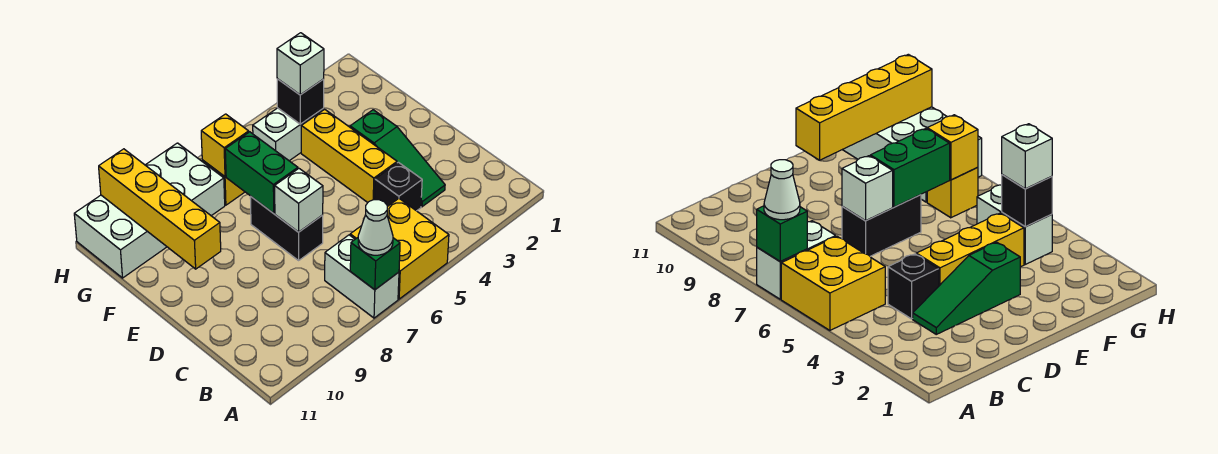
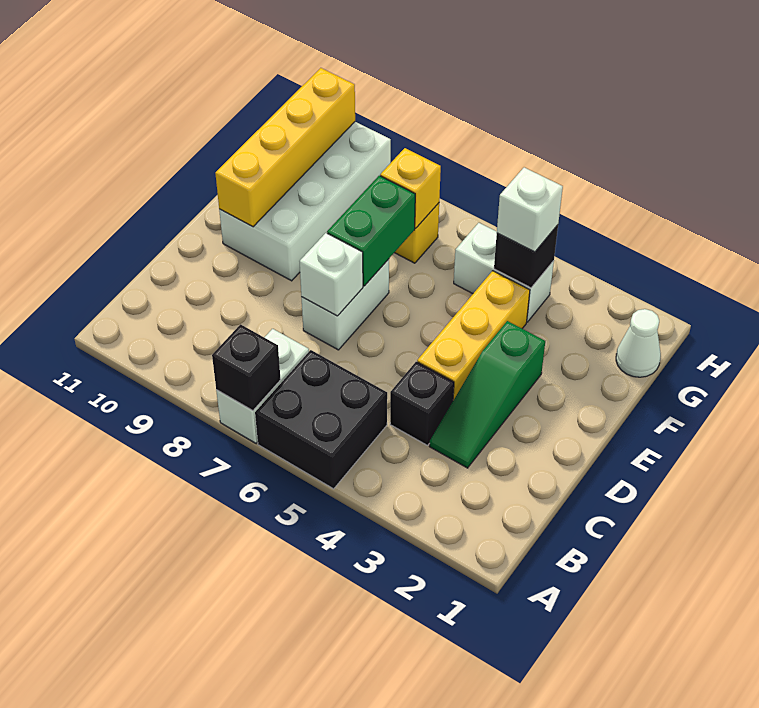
yellow 2x2 brick [350,199,449,299] -> black 2x2 brick [255,350,387,489]
green 1x1 brick [350,238,400,290] -> black 1x1 brick [212,324,281,411]
white 1x1 cone [358,200,393,255] -> white 1x1 cone moved to [616,309,661,377]
black 1x2 brick [250,197,323,260] -> white 1x2 brick [301,259,389,350]
white 2x4 brick [74,143,225,278] -> white 2x4 brick turned to [219,122,391,281]

